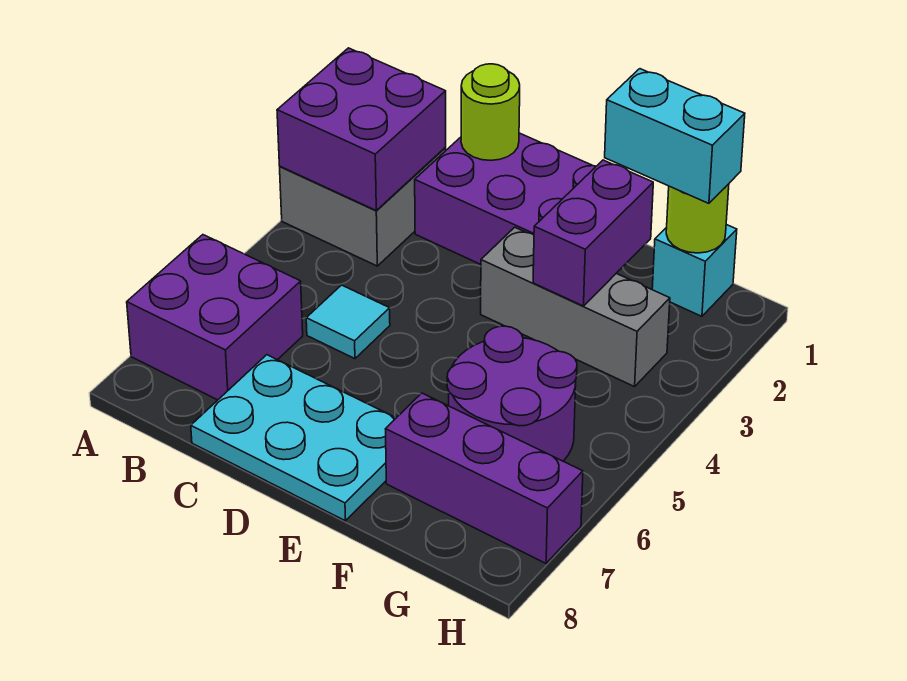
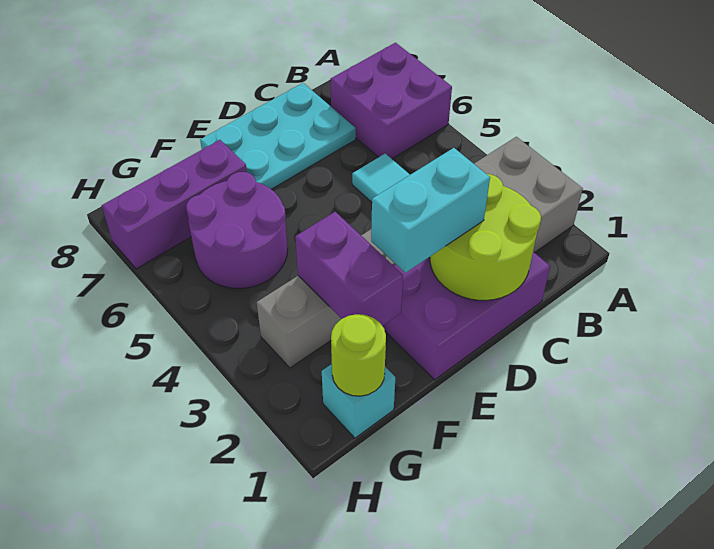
purple 2x2 brick [277,48,446,210] -> none
lime 1x1 round brick [461,64,520,160] -> lime 2x2 round brick [430,174,541,300]
cyan 1x2 brick [605,69,745,203] -> cyan 1x2 brick moved to [371,148,490,273]

